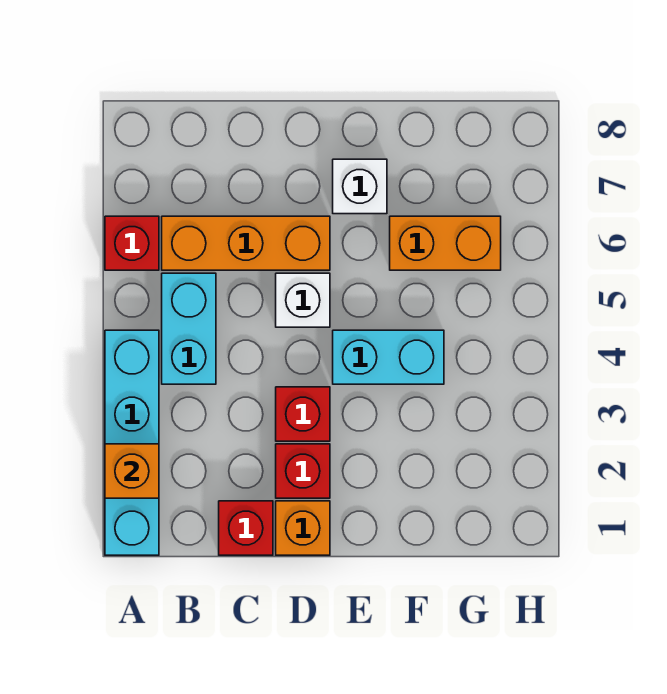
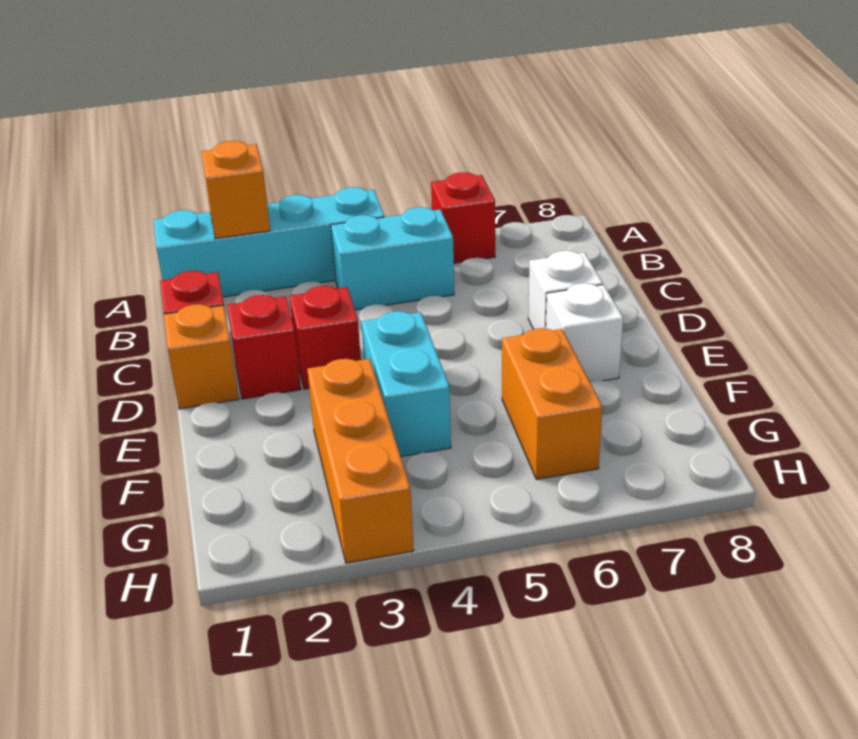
orange 1x3 brick [162,216,330,270] -> orange 1x3 brick moved to [307,359,414,563]
white 1x1 brick [276,273,330,327] -> white 1x1 brick moved to [528,251,603,329]

